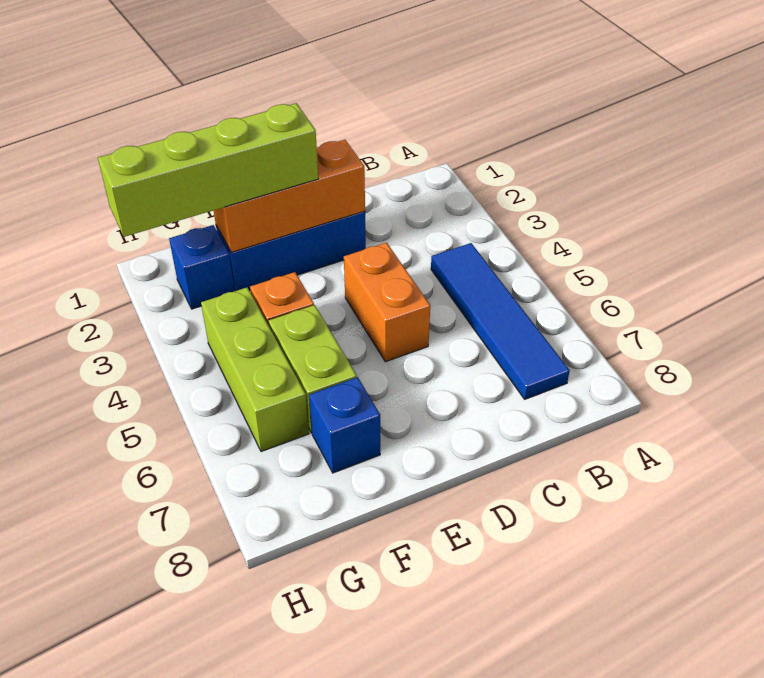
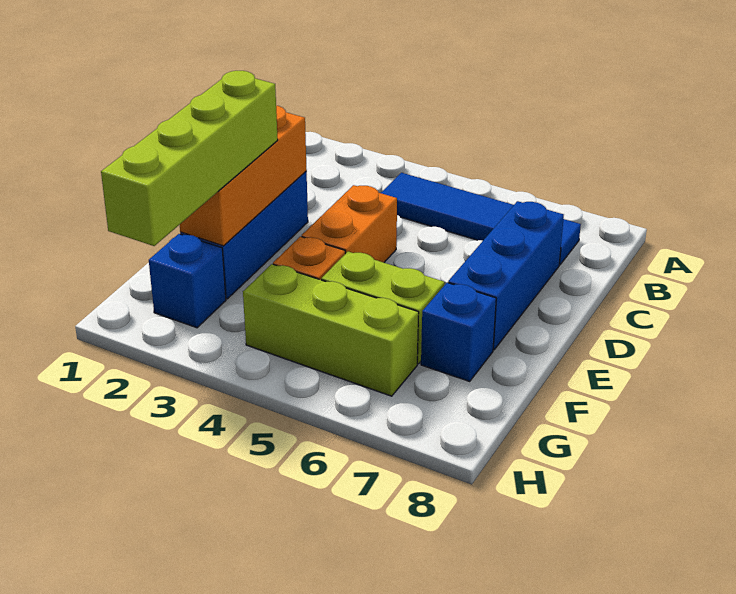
none -> blue 1x3 brick [448,201,564,350]
orange 1x2 brick [344,243,430,362] -> orange 1x2 brick turned to [302,185,397,262]

